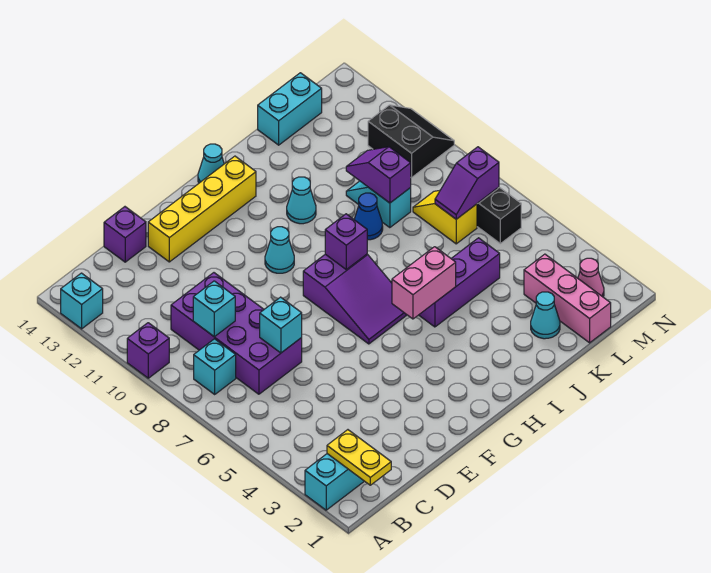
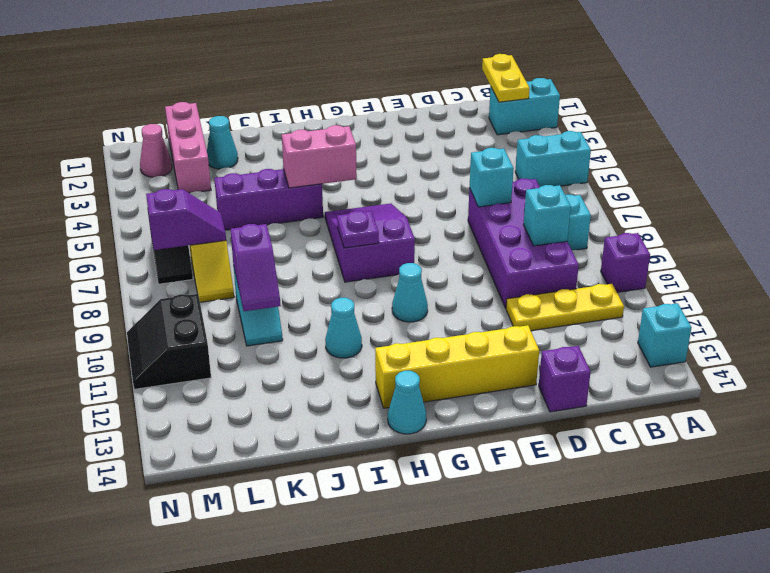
none -> yellow 1x3 plate [506,284,624,331]
purple 1x1 brick [325,214,367,269] -> purple 1x1 plate [337,211,379,248]
blue 1x1 cone [354,193,383,240] -> none
cyan 1x2 brick [258,73,322,145] -> cyan 1x2 brick moved to [515,131,591,187]

